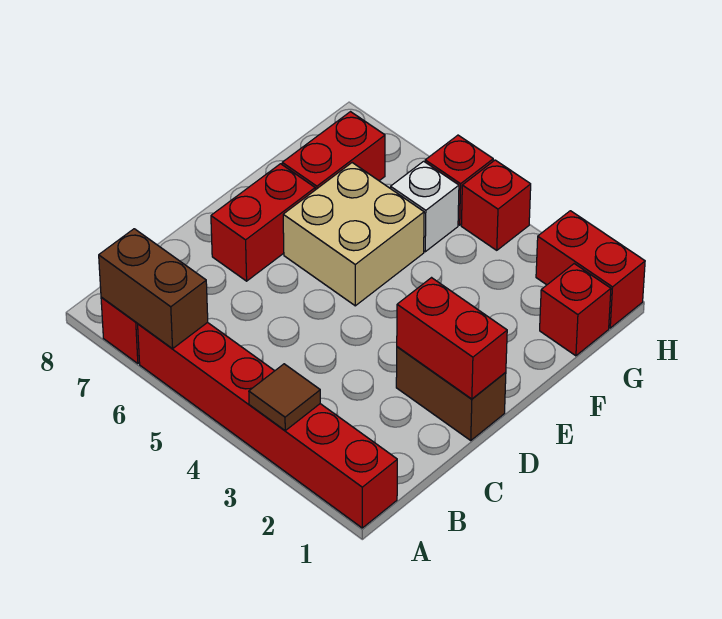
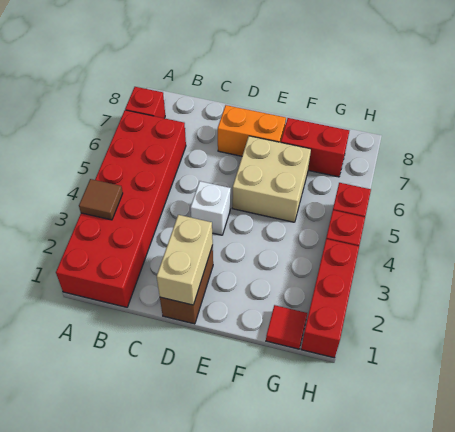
red 1x6 brick [138,322,397,528] -> red 2x6 brick [56,110,186,307]
brown 1x2 brick [99,229,208,349] -> none
red 1x2 brick [397,278,507,399] -> tan 1x2 brick [157,215,213,305]
red 1x2 brick [211,164,315,281] -> orange 1x2 brick [218,105,286,156]
red 1x1 brick [540,264,611,356] -> red 1x1 tile [266,305,307,349]
white 1x1 brick [391,161,459,252] -> white 1x1 brick moved to [191,181,231,235]
red 1x2 brick [536,211,645,328] -> red 1x3 brick [301,239,359,358]

